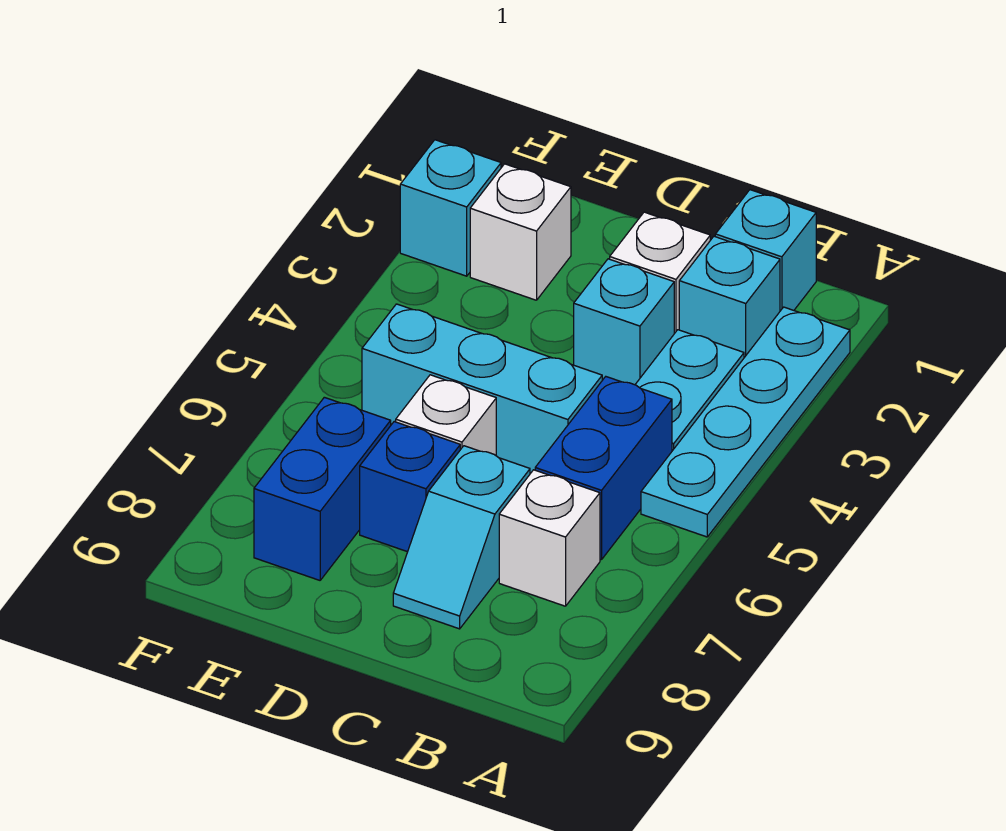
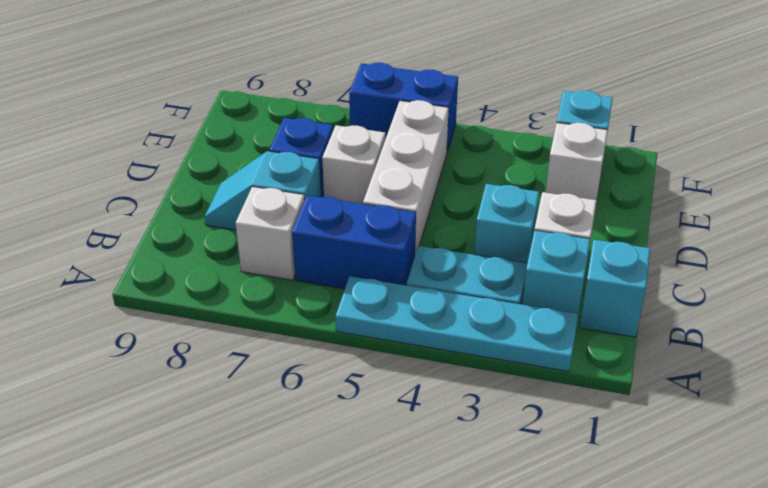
cyan 1x3 brick [362,304,602,474] -> white 1x3 brick [363,100,449,254]
blue 1x2 brick [254,397,391,580] -> blue 1x2 brick moved to [349,63,458,152]

